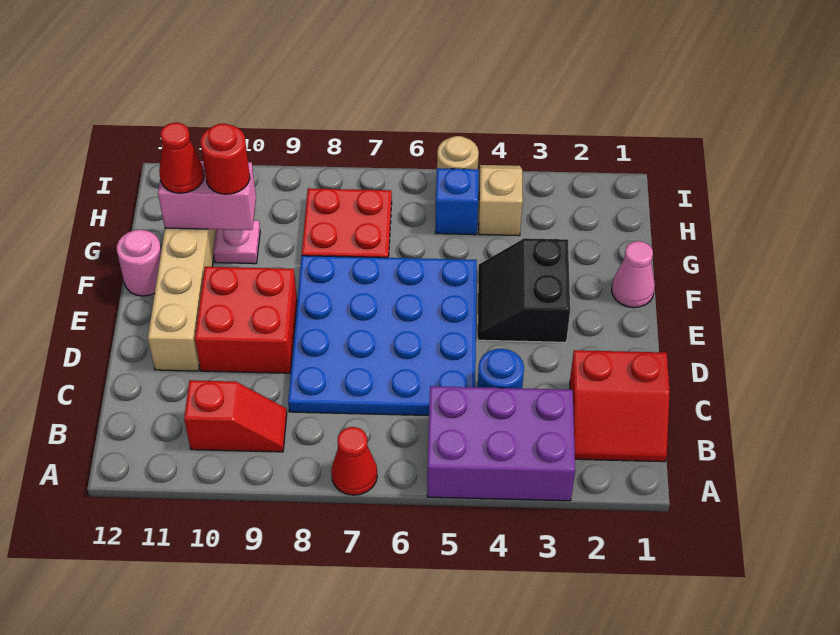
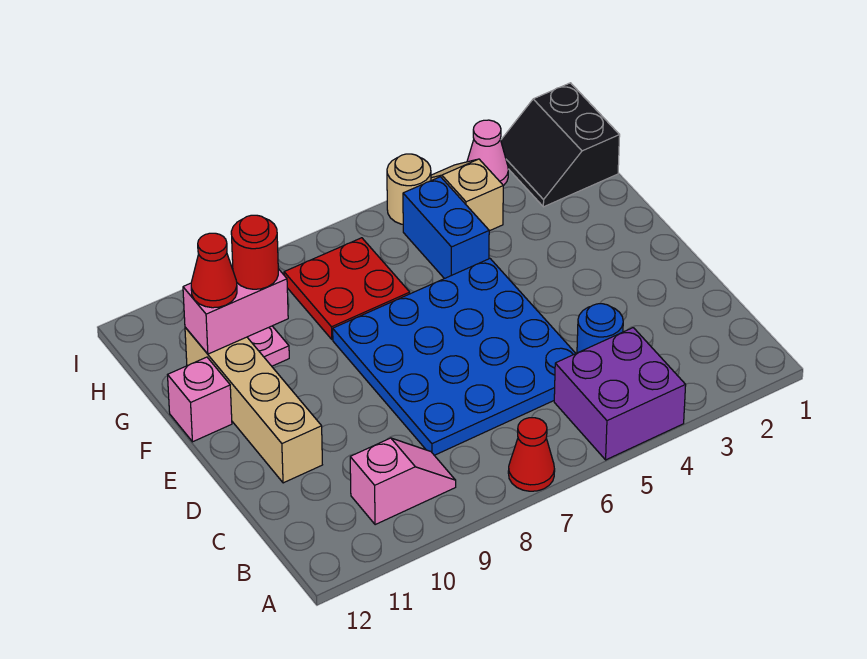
purple 2x3 brick [427,386,575,501] -> purple 2x2 brick [554,328,686,460]
red 2x2 slope [570,350,670,462] -> none
red 1x2 slope [184,380,287,452] -> pink 1x2 slope [350,438,456,525]
red 2x2 brick [195,267,297,373] -> none
black 2x2 slope [478,238,570,342] -> black 2x2 slope moved to [501,83,620,207]
pink 1x1 cone [612,241,655,308] -> pink 1x1 cone moved to [467,120,508,186]
pink 1x1 round brick [117,230,161,296] -> pink 1x1 brick [168,357,232,442]
blue 1x1 brick [435,168,478,235] -> blue 1x2 brick [403,177,489,279]

